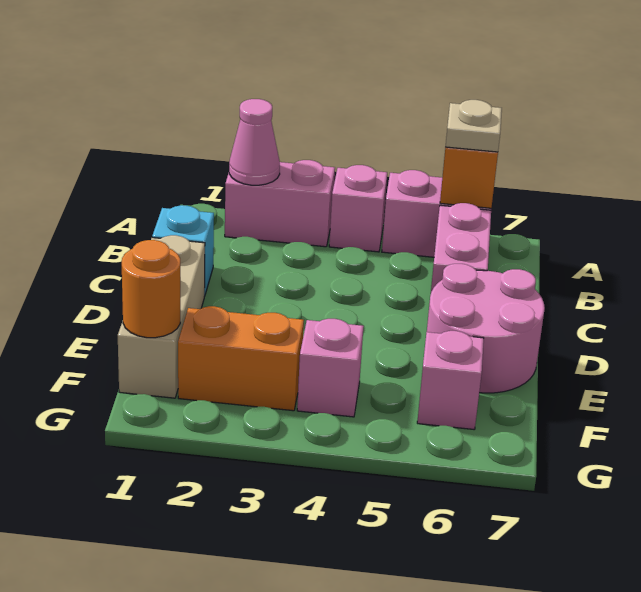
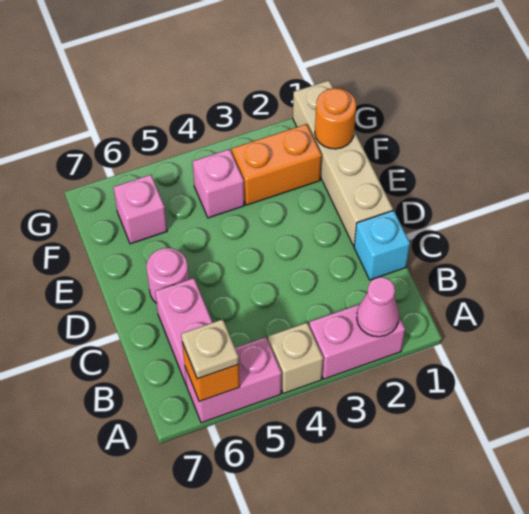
pink 1x1 brick [329,165,387,252] -> tan 1x1 brick [268,323,323,394]
tan 1x3 brick [118,235,205,398] -> tan 1x4 brick [293,80,393,246]
pink 2x2 round brick [427,264,545,393] -> pink 1x1 round brick [146,248,189,302]

